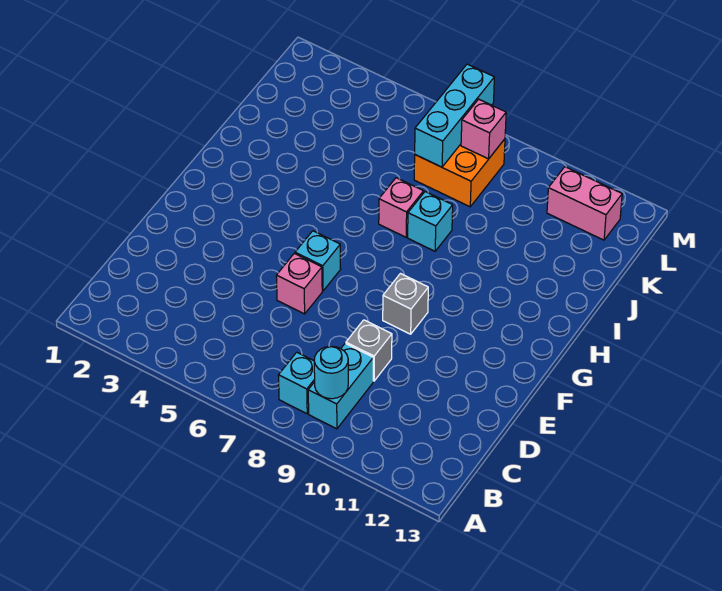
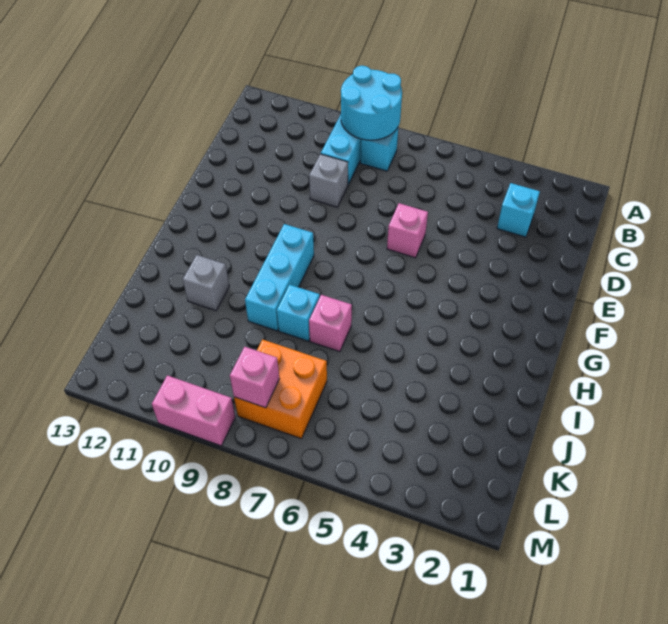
cyan 1x1 round brick [314,346,348,399] -> cyan 2x2 round brick [341,66,402,140]
cyan 1x1 brick [295,231,341,291] -> cyan 1x1 brick moved to [497,183,540,237]
grey 1x1 brick [383,274,428,334] -> grey 1x1 brick moved to [183,255,229,311]
cyan 1x3 brick [415,64,494,167] -> cyan 1x3 brick moved to [245,224,314,331]
pink 1x2 brick [547,167,622,240] -> pink 1x2 brick moved to [152,375,235,446]

